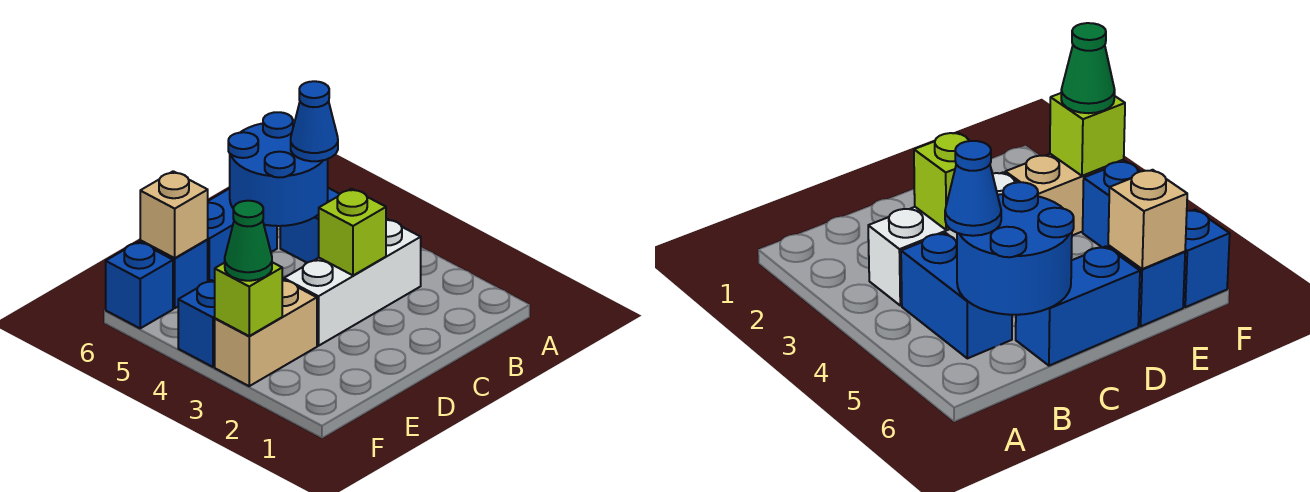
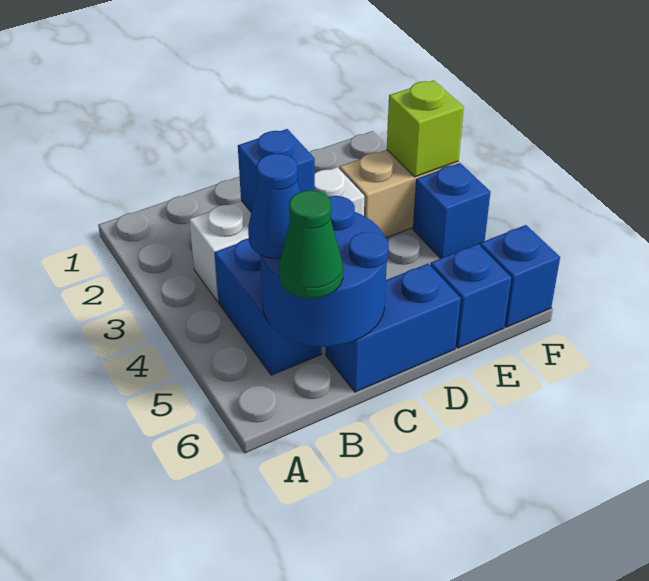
lime 1x1 brick [319,189,386,275] -> blue 1x1 brick [238,129,315,212]
tan 1x1 brick [140,171,208,258] -> none
green 1x1 cone [225,201,272,281] -> green 1x1 cone moved to [279,190,343,298]

